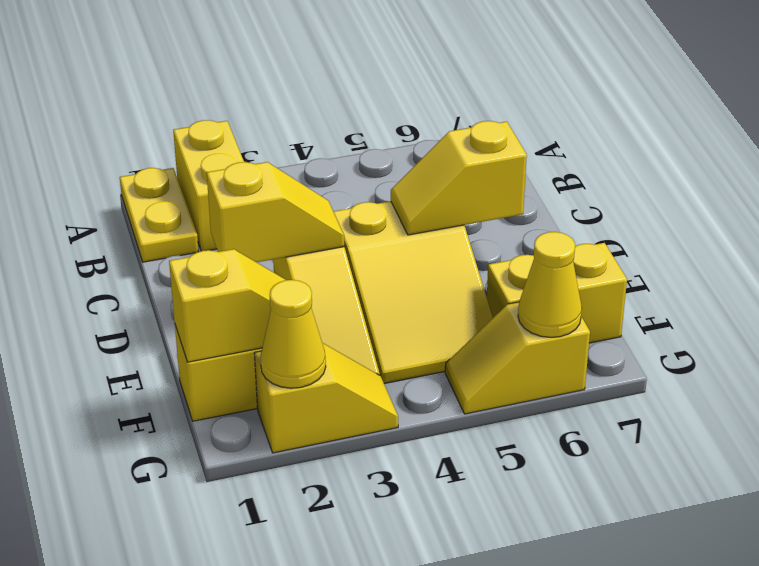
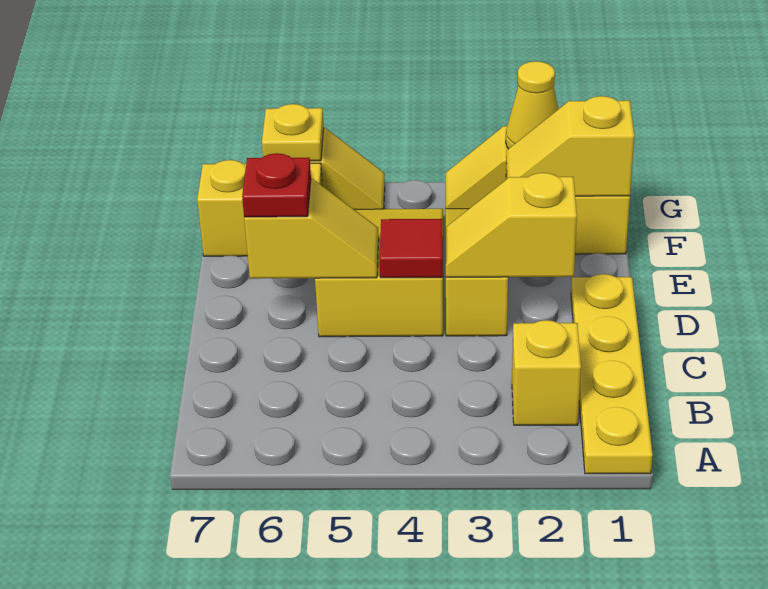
yellow 1x2 plate [120,168,199,262] -> yellow 1x4 plate [571,274,653,474]
yellow 1x2 brick [173,120,244,251] -> yellow 1x1 brick [512,320,581,425]
none -> red 1x1 tile [380,219,443,278]
none -> red 1x1 plate [242,153,311,217]
yellow 1x1 cone [518,232,582,337] -> yellow 1x1 plate [262,104,324,161]

